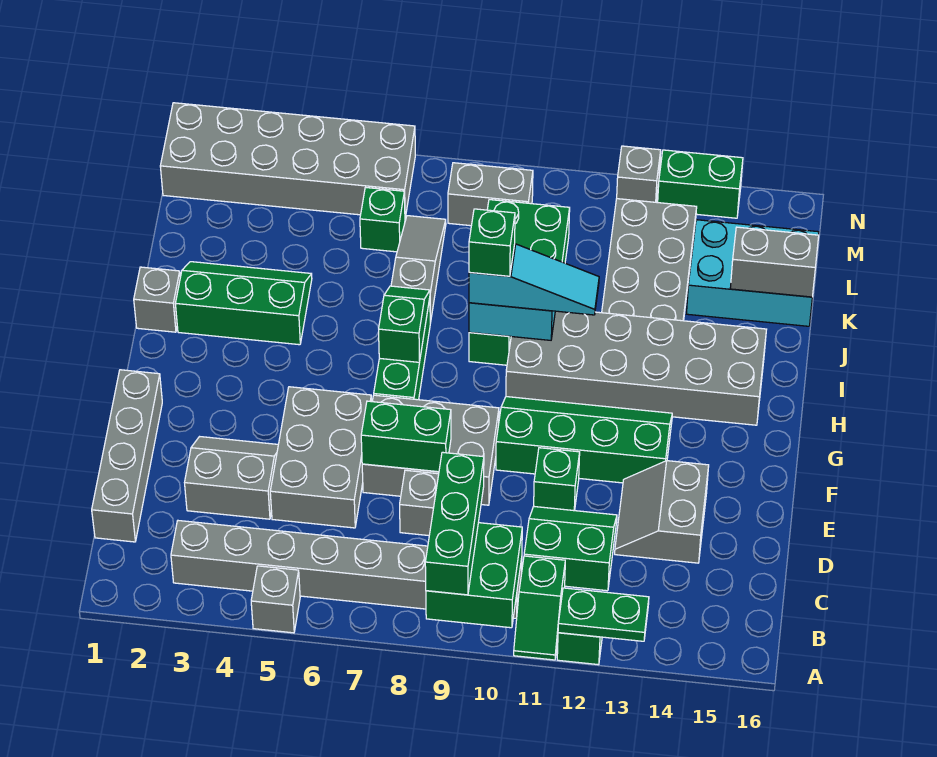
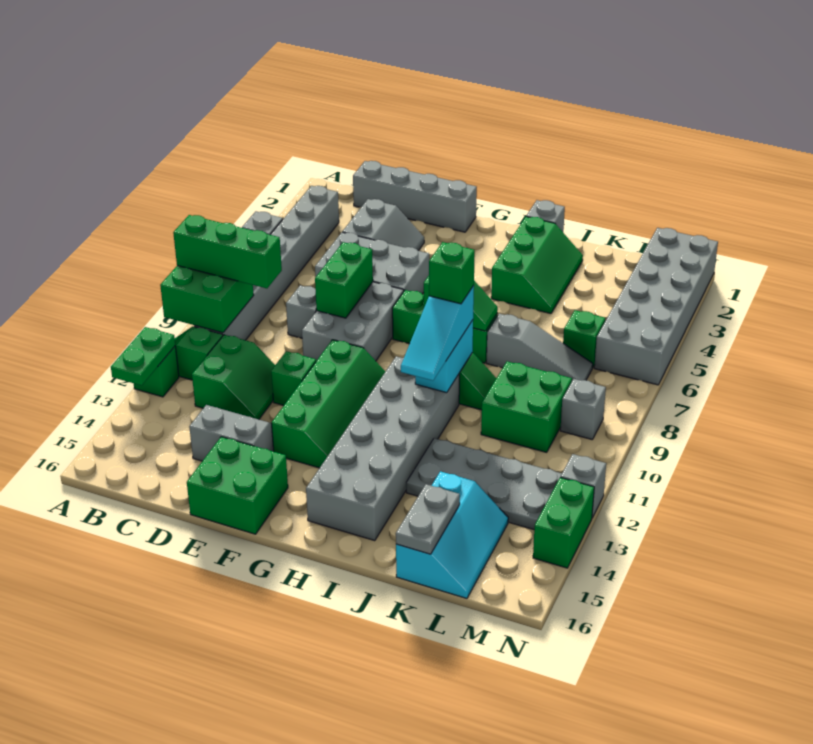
none -> green 2x2 brick [187,437,288,534]
cyan 2x3 brick [687,220,819,326] -> cyan 2x3 slope [396,471,508,598]
grey 1x2 brick [730,227,819,297] -> grey 1x2 plate [396,484,460,554]
grey 1x2 brick [448,163,533,226] -> grey 1x1 brick [560,379,606,439]

